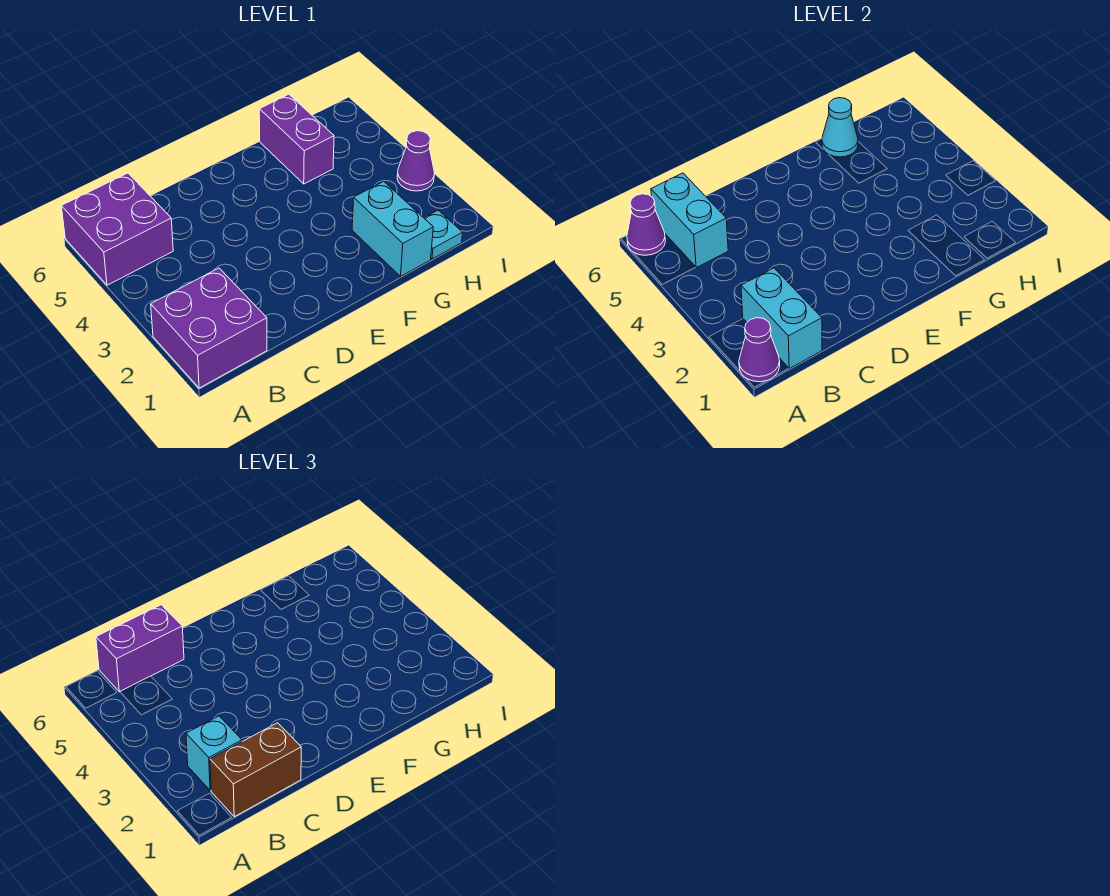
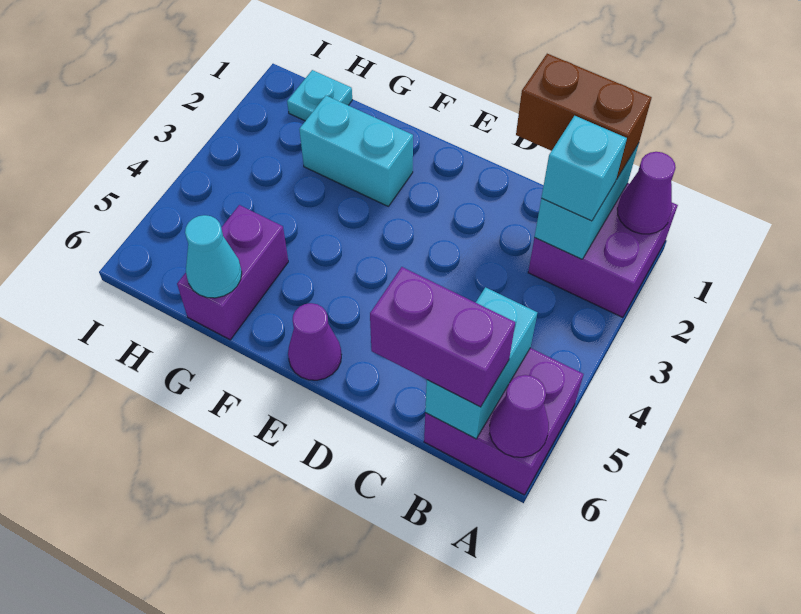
cyan 1x2 brick [352,181,433,276] -> cyan 1x2 brick turned to [299,96,413,206]
purple 1x1 cone [397,131,435,191] -> purple 1x1 cone moved to [288,303,341,380]

